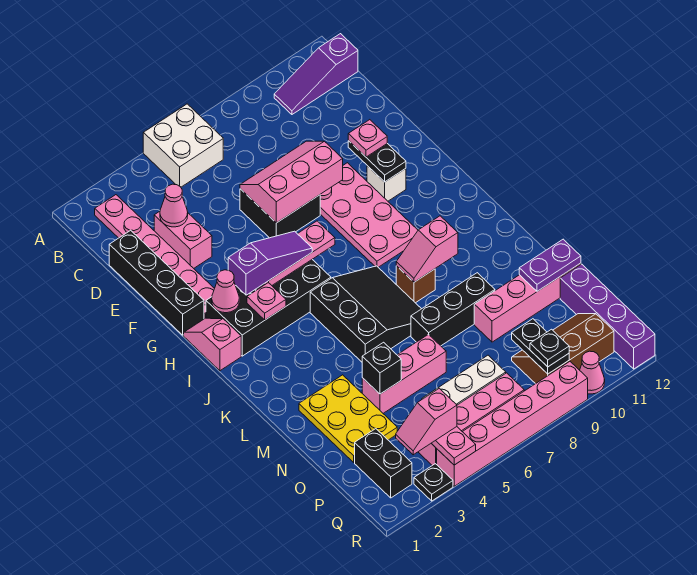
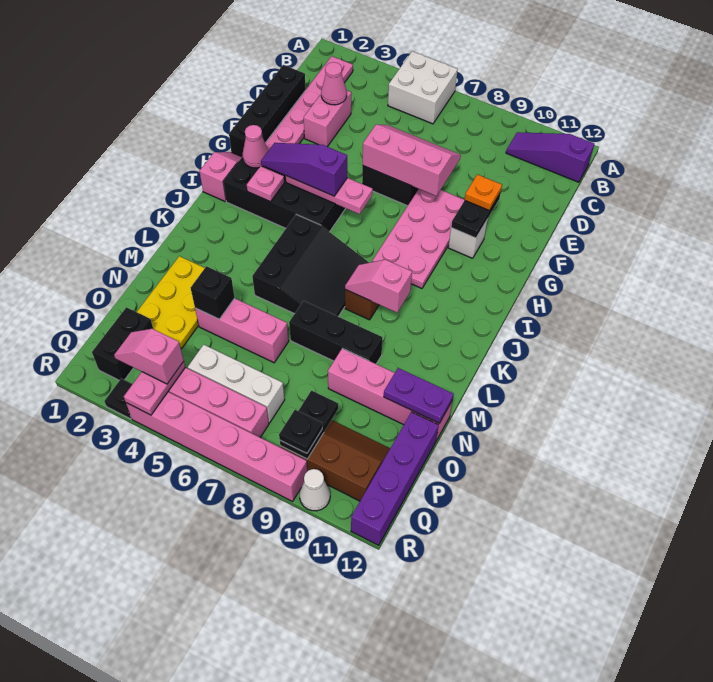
pink 1x1 plate [348,120,387,157] -> orange 1x1 plate [465,174,502,211]
purple 1x3 slope [228,231,312,295] -> purple 1x3 slope turned to [261,143,347,196]
pink 1x1 cone [580,351,605,394] -> white 1x1 cone [300,469,330,511]

